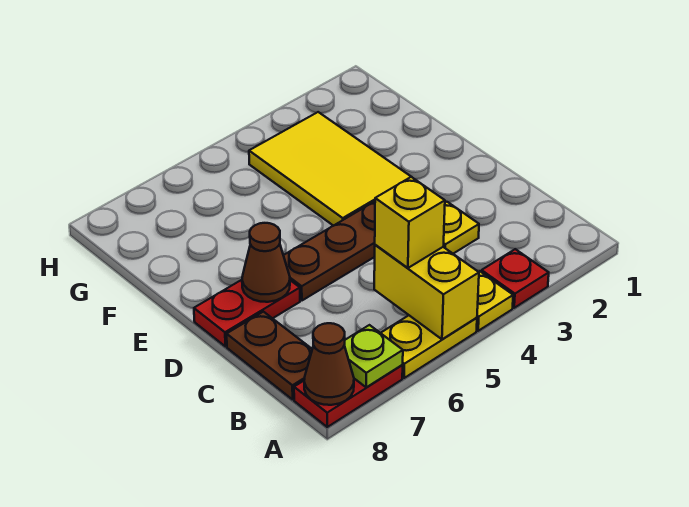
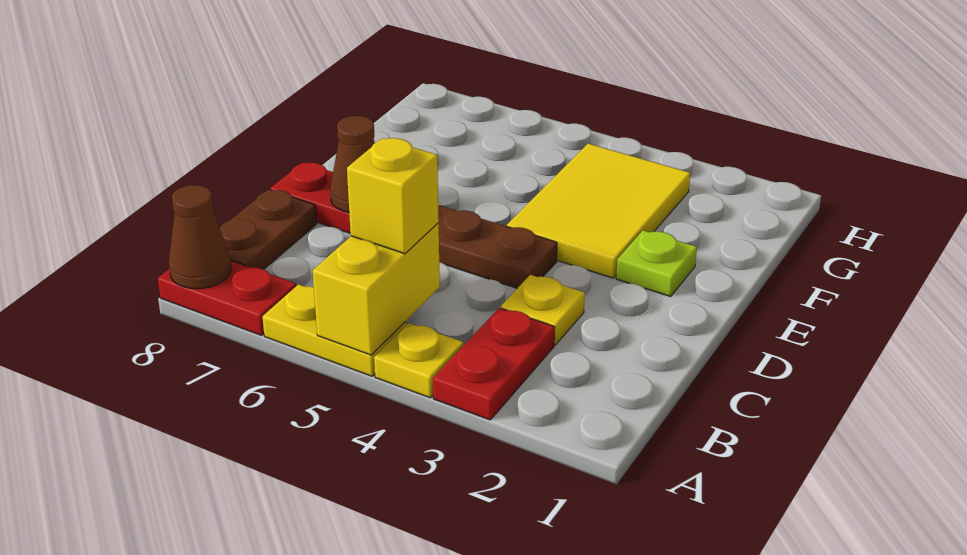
red 1x1 plate [481,249,549,308] -> red 1x2 plate [433,308,555,420]
lime 1x1 plate [344,325,403,387] -> lime 1x1 plate moved to [616,230,697,297]

